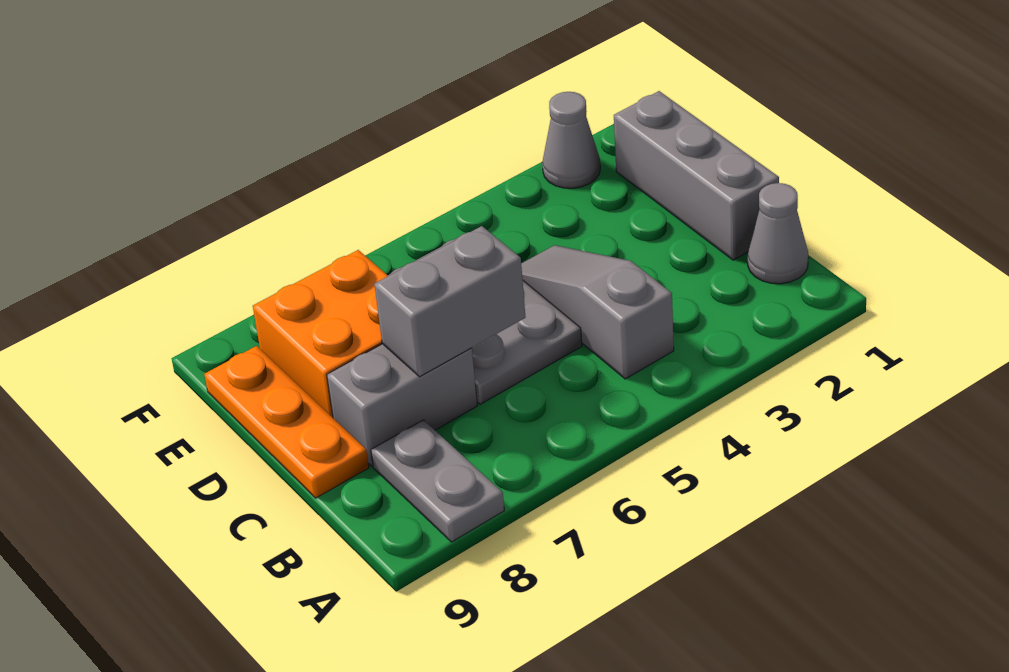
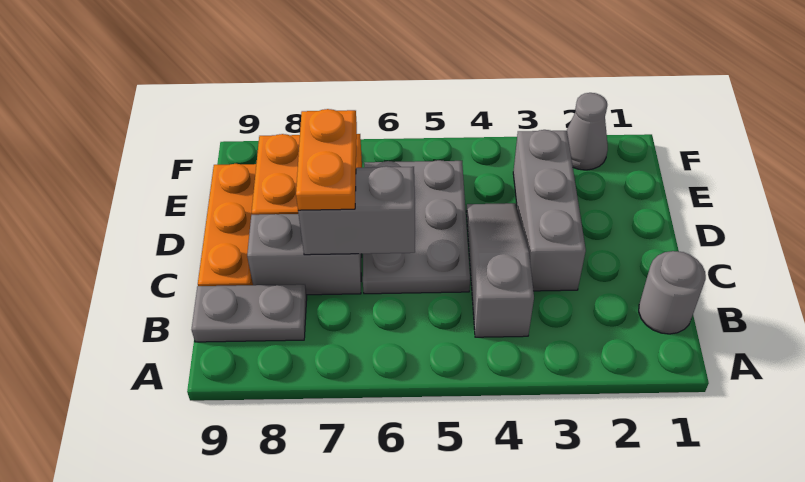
grey 1x2 plate [371,420,504,542] -> grey 1x2 plate turned to [191,284,307,342]
grey 1x1 cone [748,183,808,284] -> grey 1x1 round brick [639,251,706,334]
grey 1x3 brick [614,91,779,260] -> grey 1x3 brick moved to [513,130,586,291]
none -> orange 1x2 plate [296,109,357,210]

